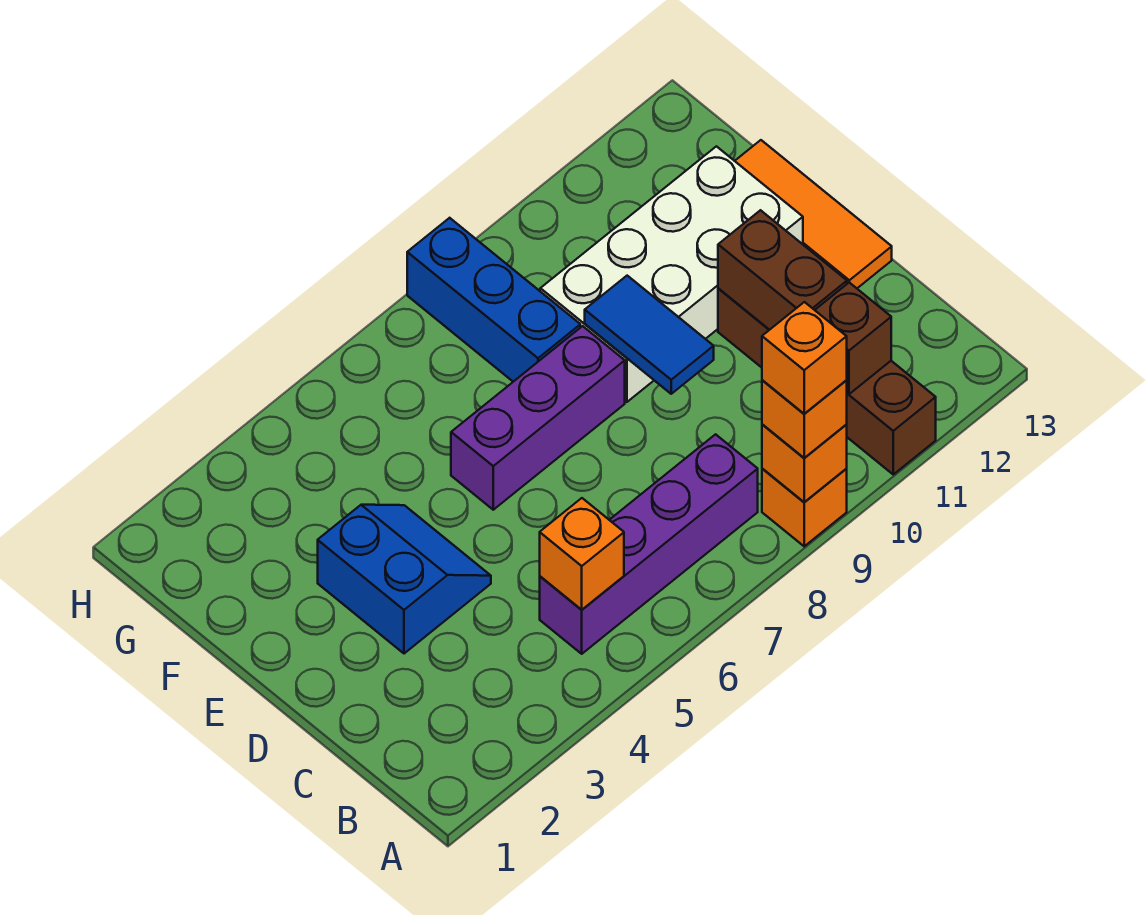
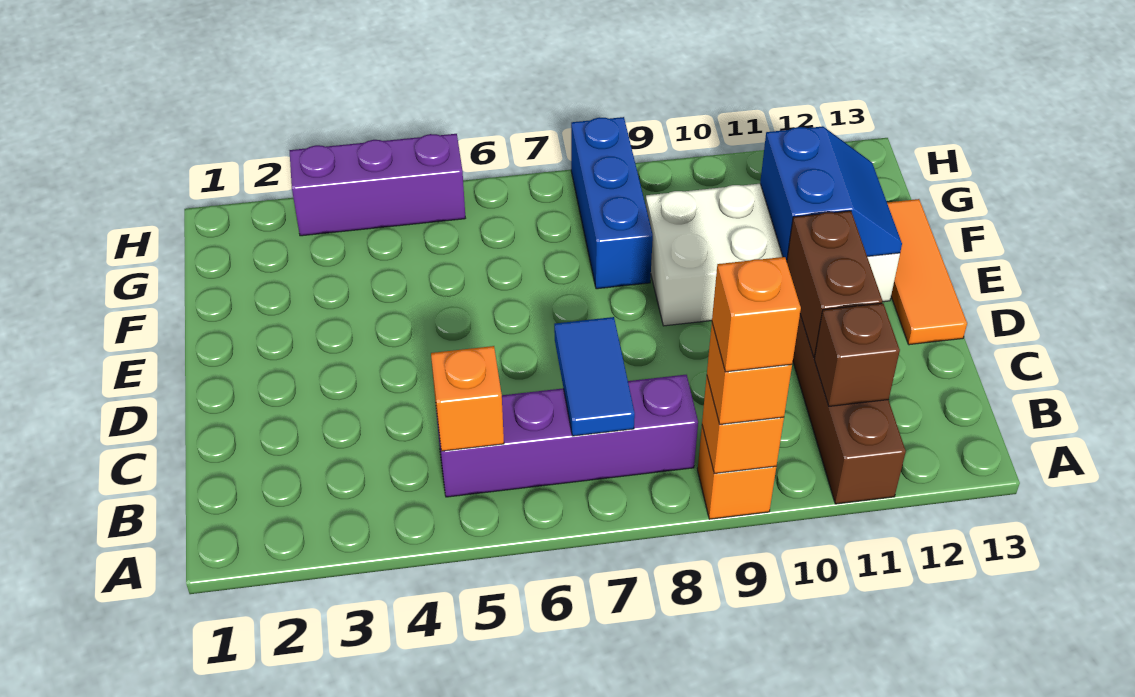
blue 2x2 slope [318,505,491,654] -> blue 2x2 slope moved to [760,126,902,261]
blue 1x2 tile [585,276,714,394] -> blue 1x2 tile moved to [554,317,635,436]
purple 1x3 brick [451,326,625,510] -> purple 1x3 brick moved to [289,134,465,236]

